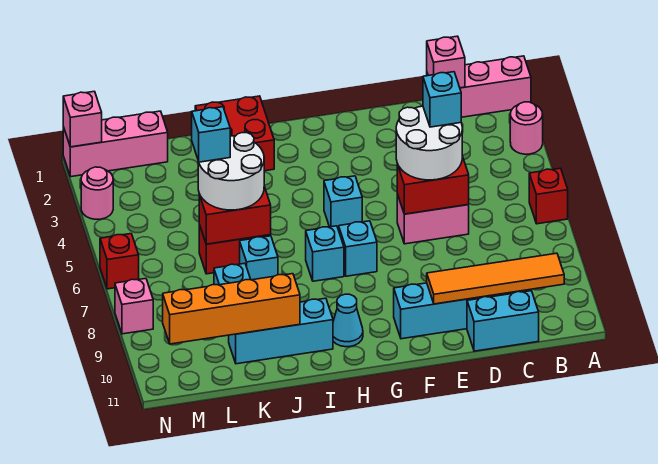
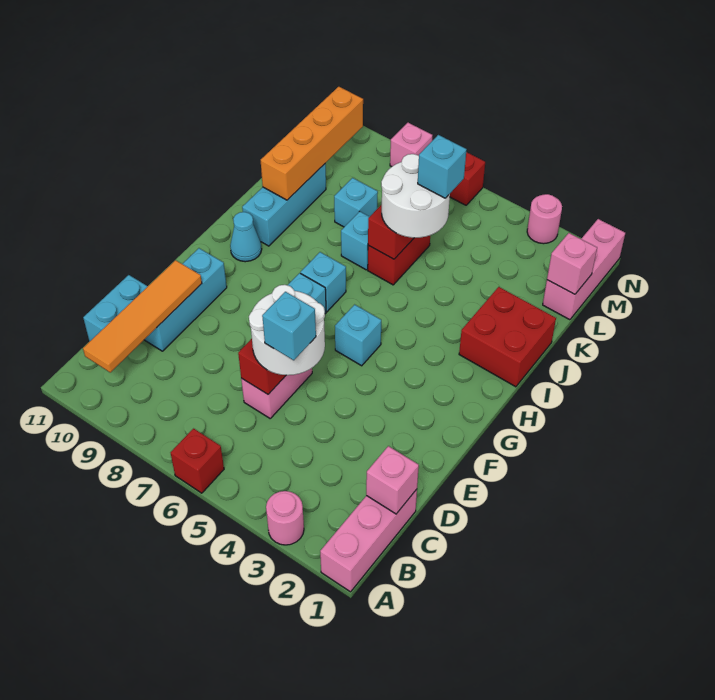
pink 1x1 brick [63,91,102,147] -> pink 1x1 brick moved to [547,233,597,294]

